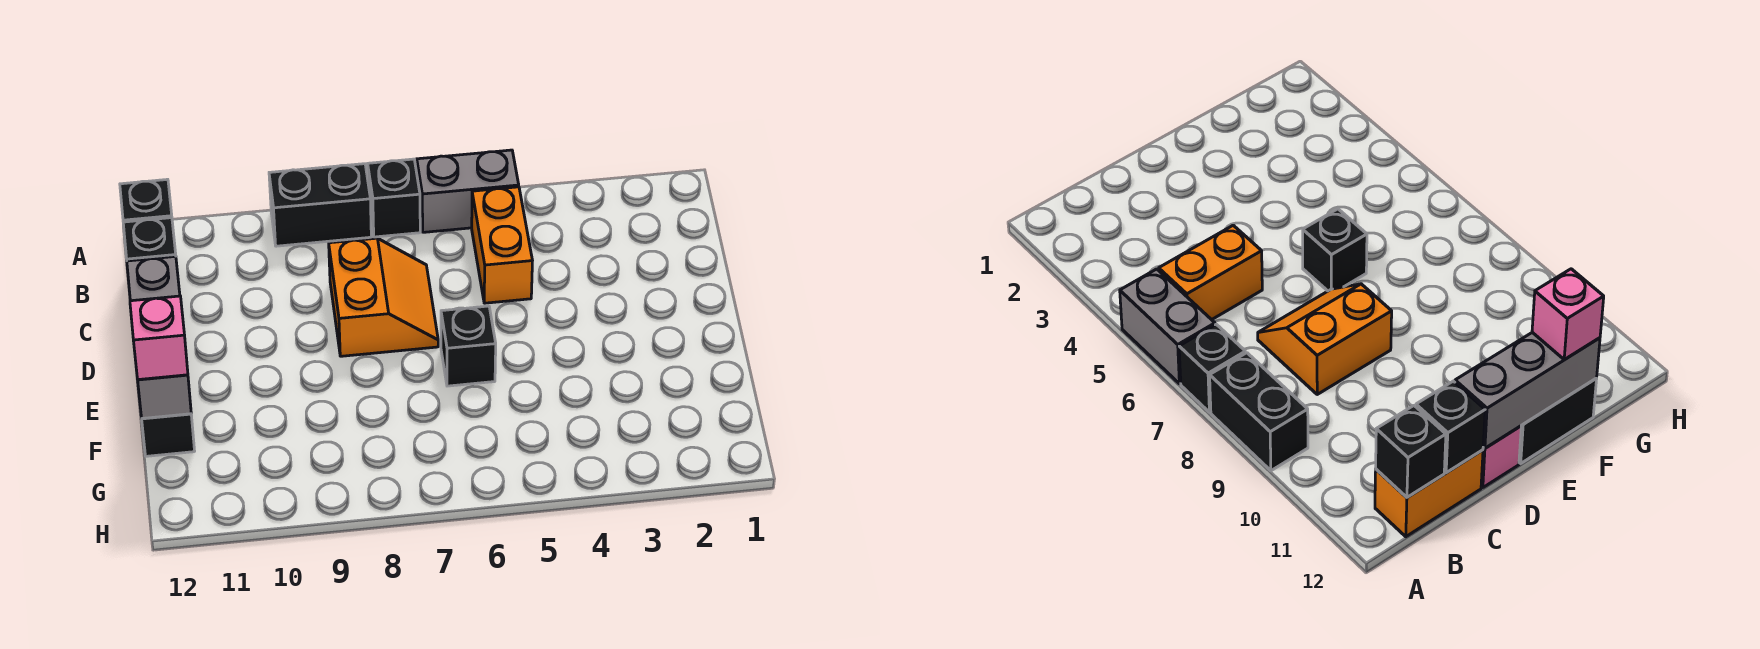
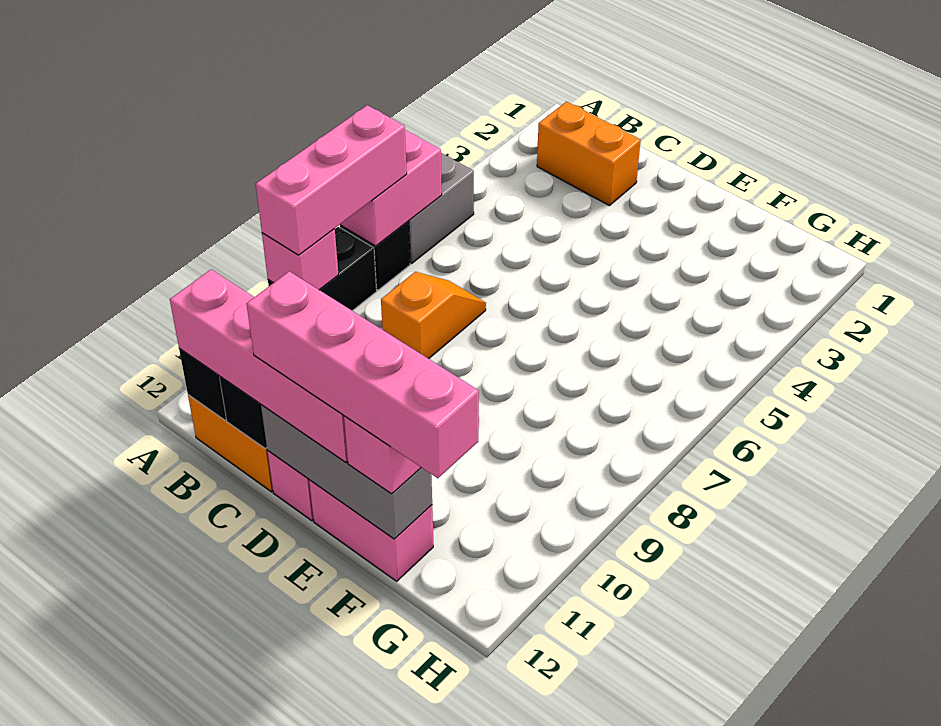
none -> pink 1x2 brick [340,130,442,246]
none -> pink 1x3 brick [256,105,407,255]
none -> pink 1x1 brick [262,229,338,290]
orange 1x2 brick [472,187,532,303] -> orange 1x2 brick moved to [537,102,641,206]
none -> pink 1x4 brick [170,269,348,462]
orange 2x2 slope [329,238,438,356] -> orange 1x2 slope [381,272,486,359]
none -> pink 1x4 brick [246,271,479,478]
black 1x1 brick [441,306,496,386] -> none
black 1x2 brick [142,414,194,456] -> pink 1x2 brick [309,480,433,581]

